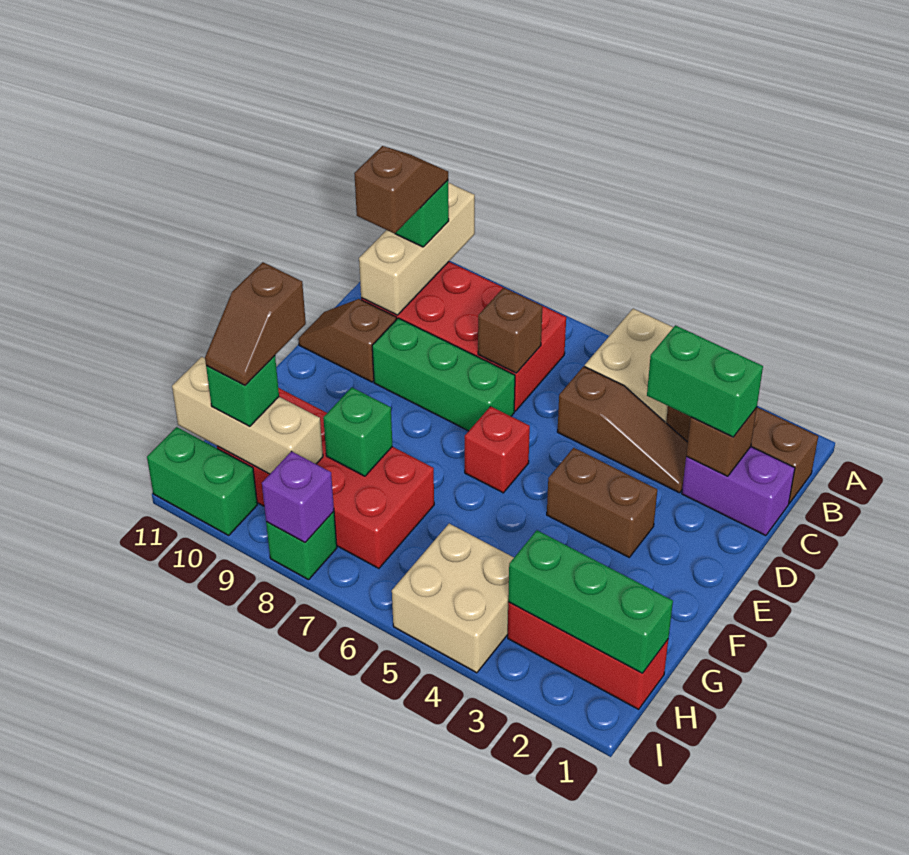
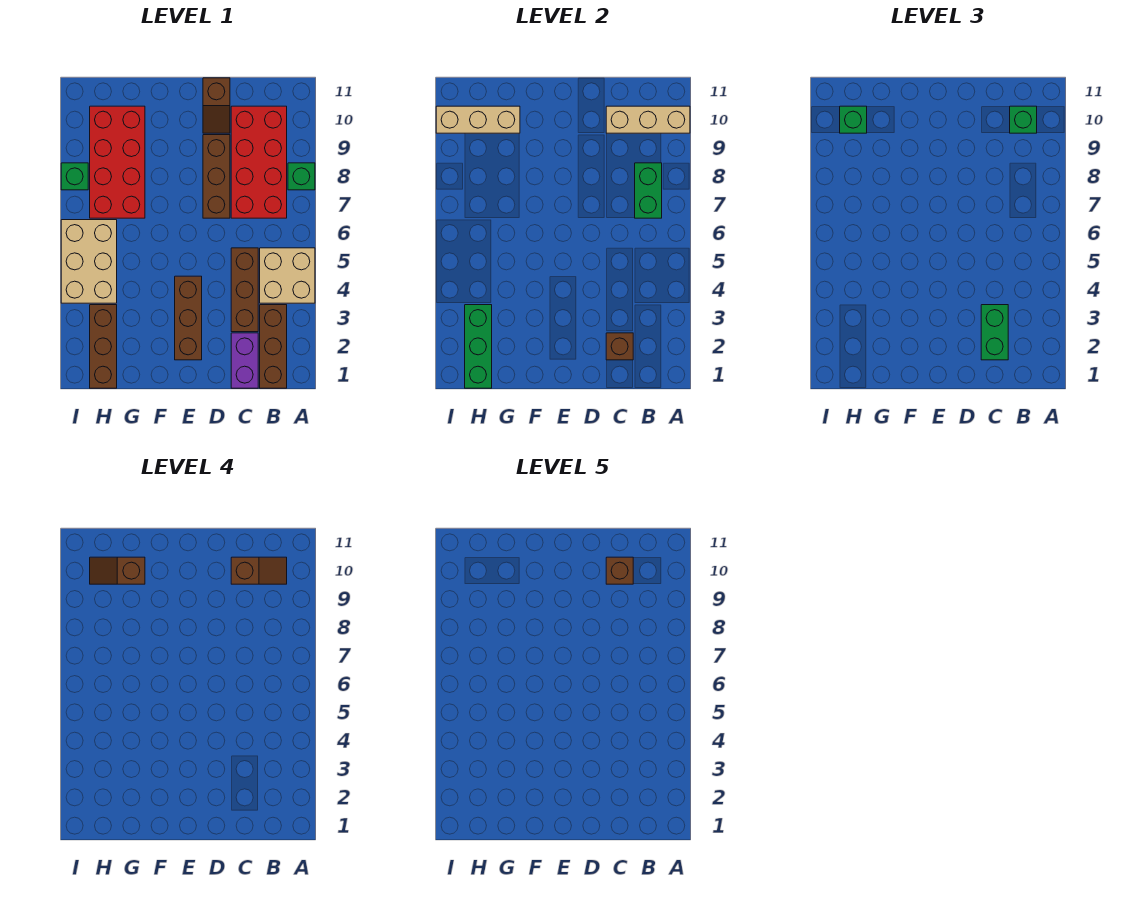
brown 1x3 slope [557,366,688,493] -> brown 1x3 brick [231,248,258,332]
brown 1x1 brick [478,288,542,373] -> brown 1x1 brick moved to [606,557,633,584]
green 1x3 brick [372,318,515,431] -> brown 1x3 brick [203,135,230,218]
brown 1x2 slope [298,299,396,382] -> brown 1x2 slope turned to [203,78,230,133]
brown 1x2 brick [547,448,657,557] -> brown 1x3 brick [175,276,202,360]
red 1x1 brick [465,406,530,493] -> none
green 1x1 brick [323,387,392,476] -> green 1x1 brick moved to [288,163,315,190]
red 1x3 brick [508,602,668,709] -> brown 1x3 brick [90,305,117,388]
tan 2x2 brick [392,524,514,673] -> tan 2x3 brick [61,220,117,303]
tan 1x3 brick [172,357,323,474] -> tan 1x3 brick turned to [436,106,520,133]
purple 1x1 brick [262,451,334,543] -> none
green 1x2 brick [147,427,257,535] -> green 1x2 brick moved to [635,163,662,218]

